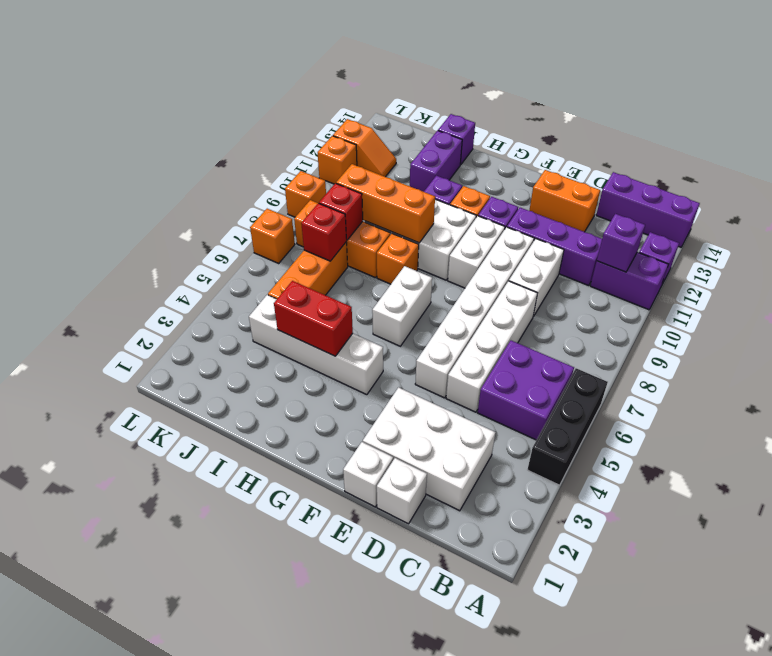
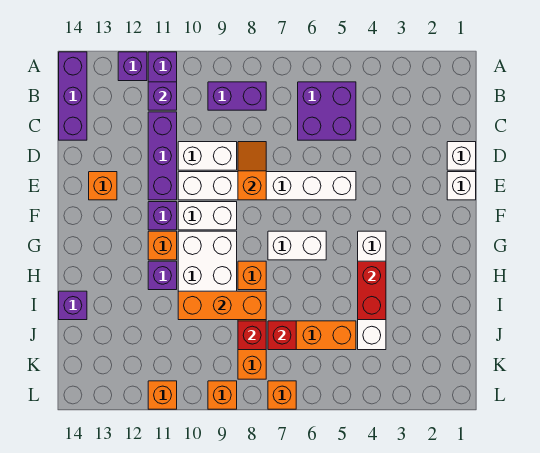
black 1x3 brick [527,368,608,485] -> none
white 2x3 brick [363,387,495,511] -> none
white 1x4 brick [446,281,537,412] -> none
orange 1x2 brick [529,170,600,232] -> orange 1x1 brick [89,172,117,200]
orange 1x3 brick [336,164,435,243] -> orange 1x3 brick turned to [178,291,266,320]
purple 1x2 brick [410,131,462,192] -> purple 1x2 brick moved to [208,82,266,110]
orange 1x2 slope [333,119,396,177] -> orange 1x2 slope moved to [238,142,266,200]

